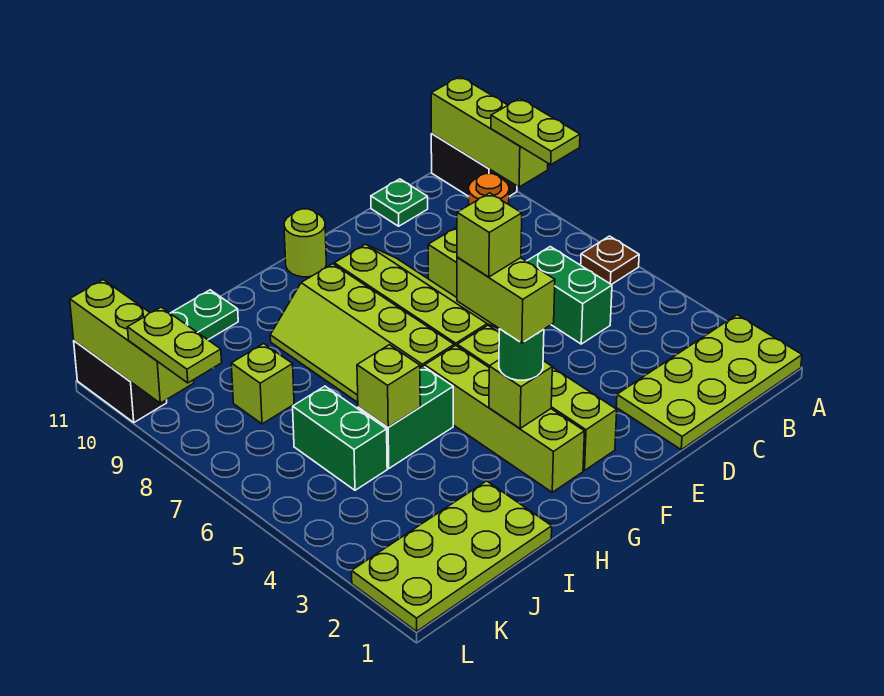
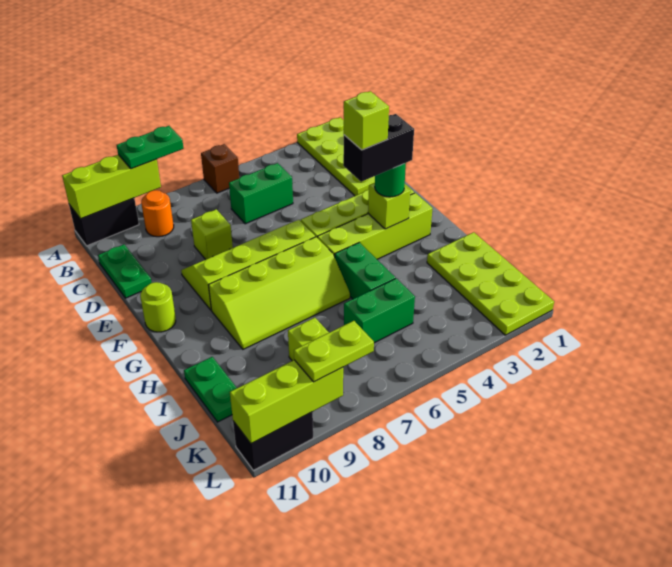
brown 1x1 plate [581,236,639,285] -> brown 1x1 brick [201,144,239,193]
lime 1x2 plate [491,99,580,165] -> green 1x2 plate [117,126,184,169]
green 1x1 plate [371,179,428,226] -> green 1x2 plate [98,244,152,298]
lime 1x2 brick [457,257,555,343] -> black 1x2 brick [343,114,414,182]
lime 1x1 brick [357,345,420,427] -> none

